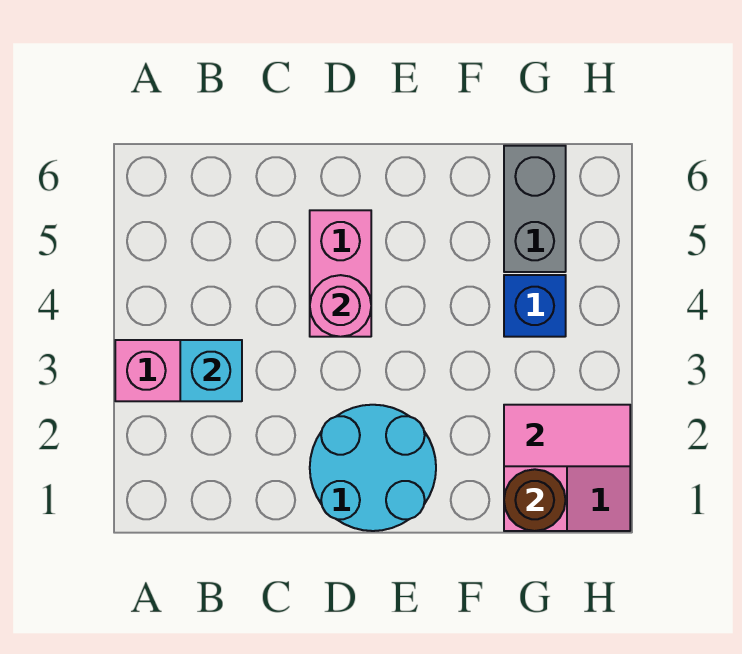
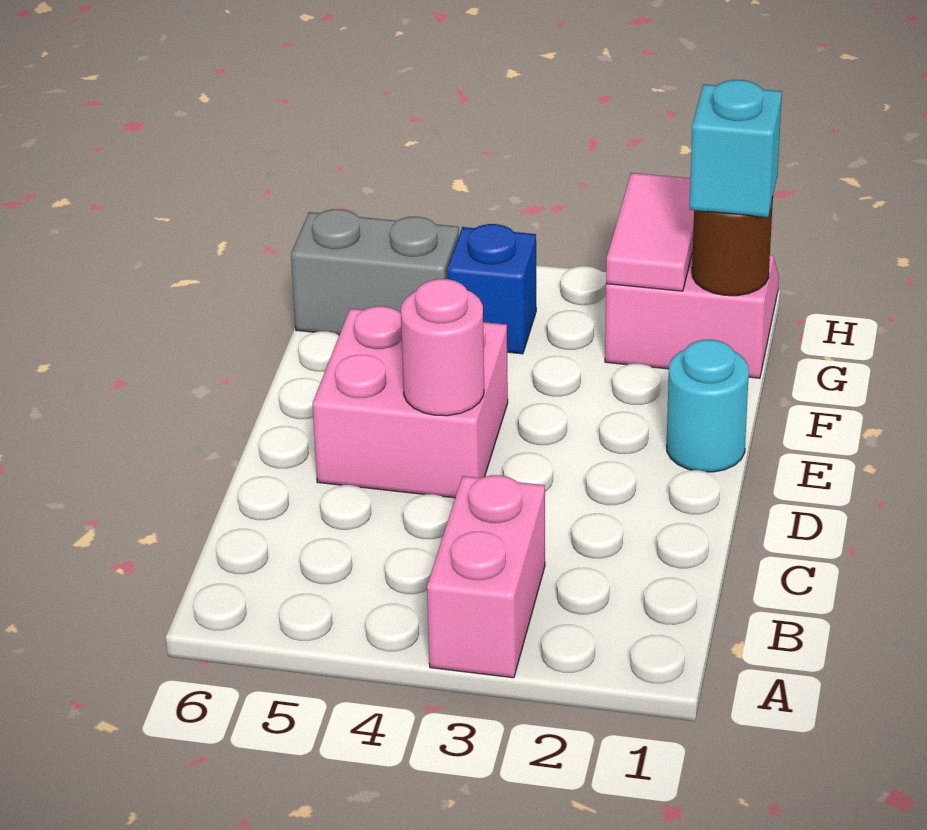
cyan 1x1 brick [180,340,242,401] -> cyan 1x1 brick moved to [689,80,782,217]
cyan 2x2 round brick [310,405,436,531] -> cyan 1x1 round brick [667,340,749,472]
pink 1x2 brick [310,210,371,337] -> pink 2x2 brick [313,306,508,498]

